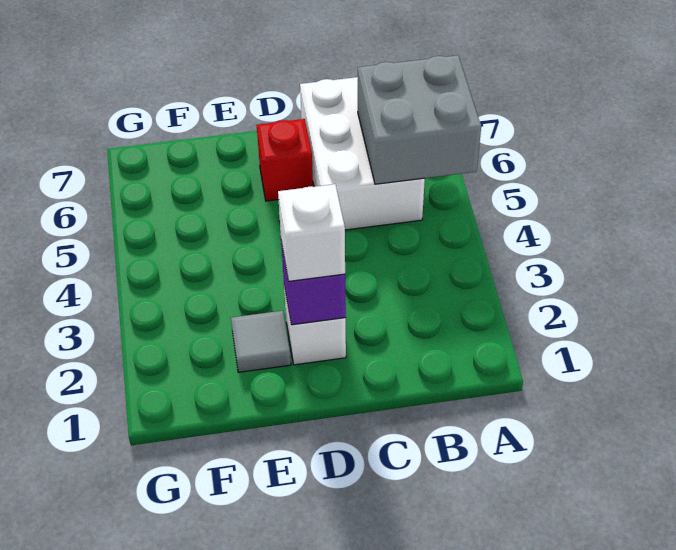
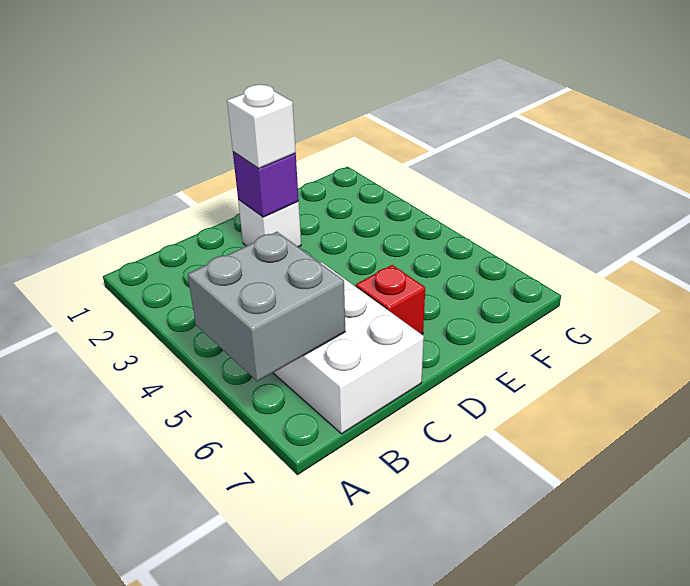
grey 1x1 tile [231,311,291,372] -> none

